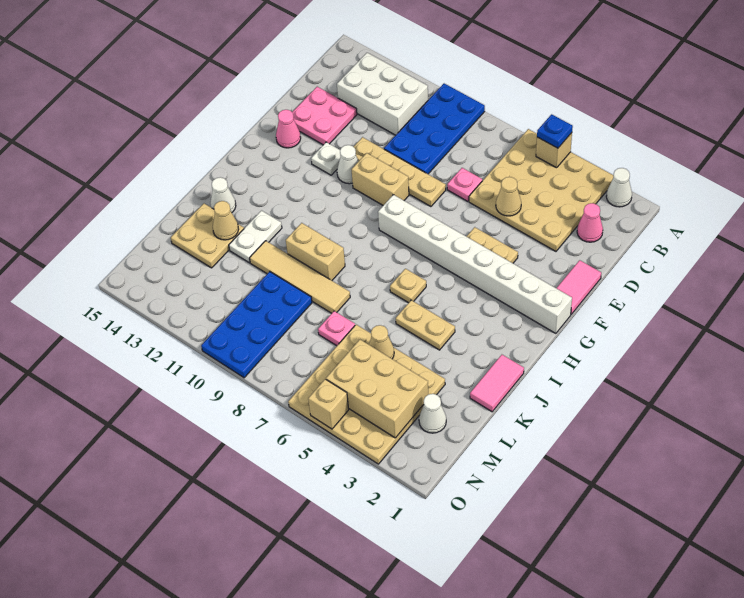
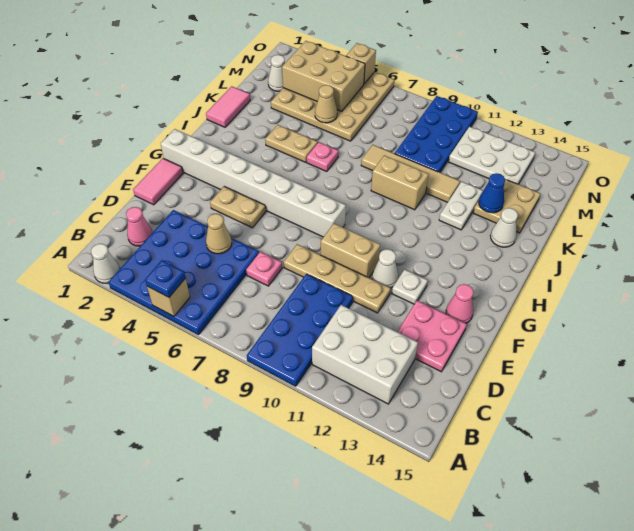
tan 4x4 plate [469,129,613,251] -> blue 4x4 plate [108,210,259,335]
tan 1x1 plate [390,269,426,303] -> none
tan 1x1 cone [213,201,239,240] -> blue 1x1 cone [479,173,505,213]
pink 1x1 plate [318,311,355,346] -> pink 1x1 plate moved to [307,142,339,172]
none -> white 2x3 plate [449,127,535,184]

